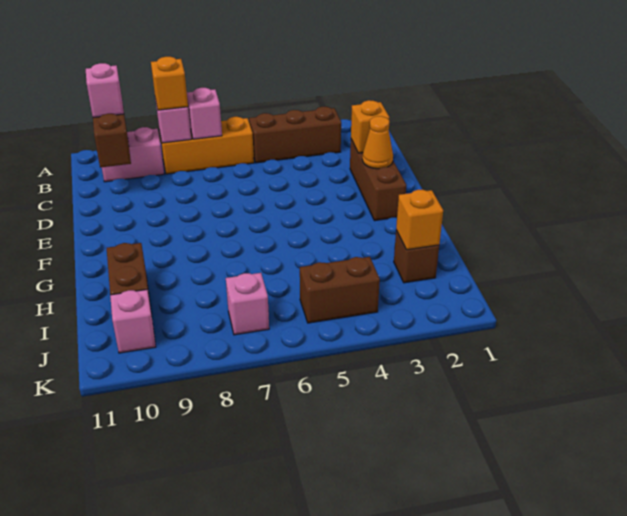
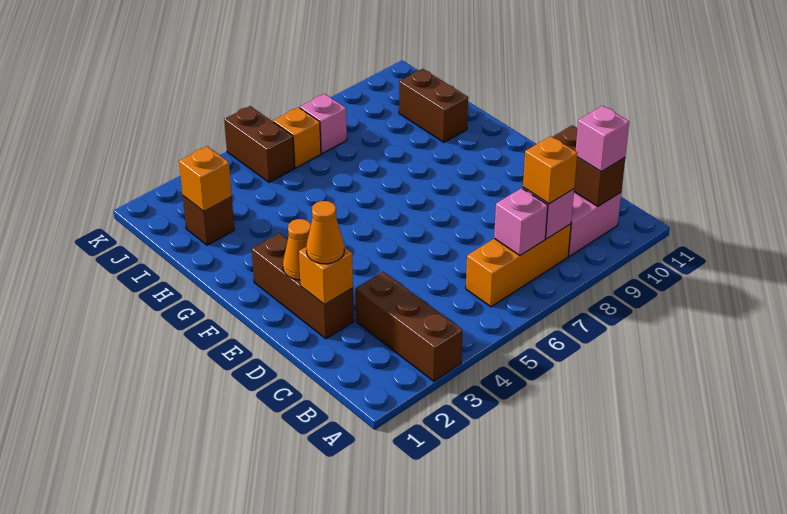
brown 1x3 brick [249,107,341,163] -> brown 1x3 brick turned to [356,272,463,381]
none -> orange 1x1 cone [306,201,344,264]
brown 1x2 brick [300,257,380,323] -> brown 1x2 brick turned to [224,106,295,182]
none -> orange 1x1 brick [273,107,321,168]
pink 1x1 brick [110,290,156,353] -> none

